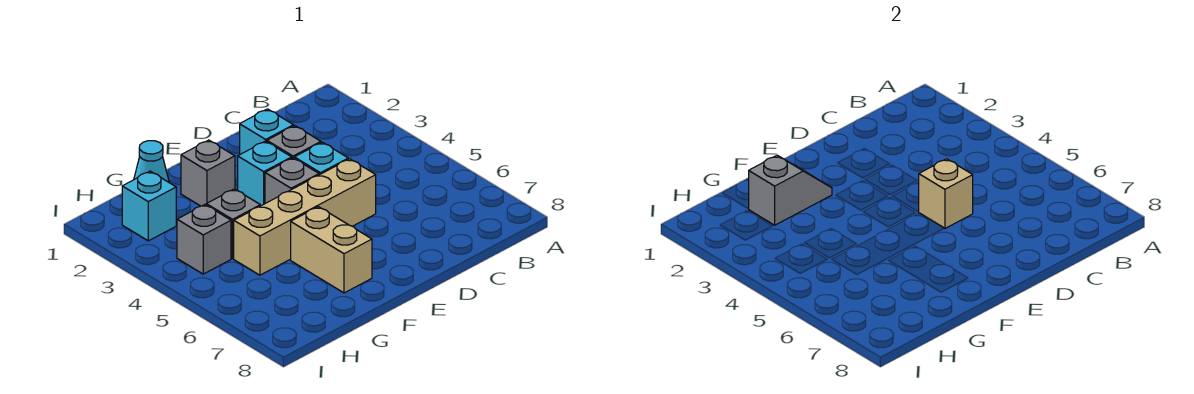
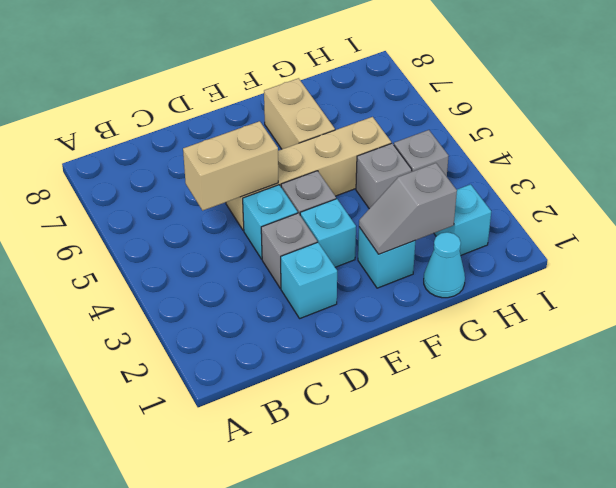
tan 1x1 brick [919,159,973,228] -> tan 1x2 brick [183,121,278,211]
grey 1x1 brick [181,140,235,206] -> cyan 1x1 brick [358,227,415,288]

